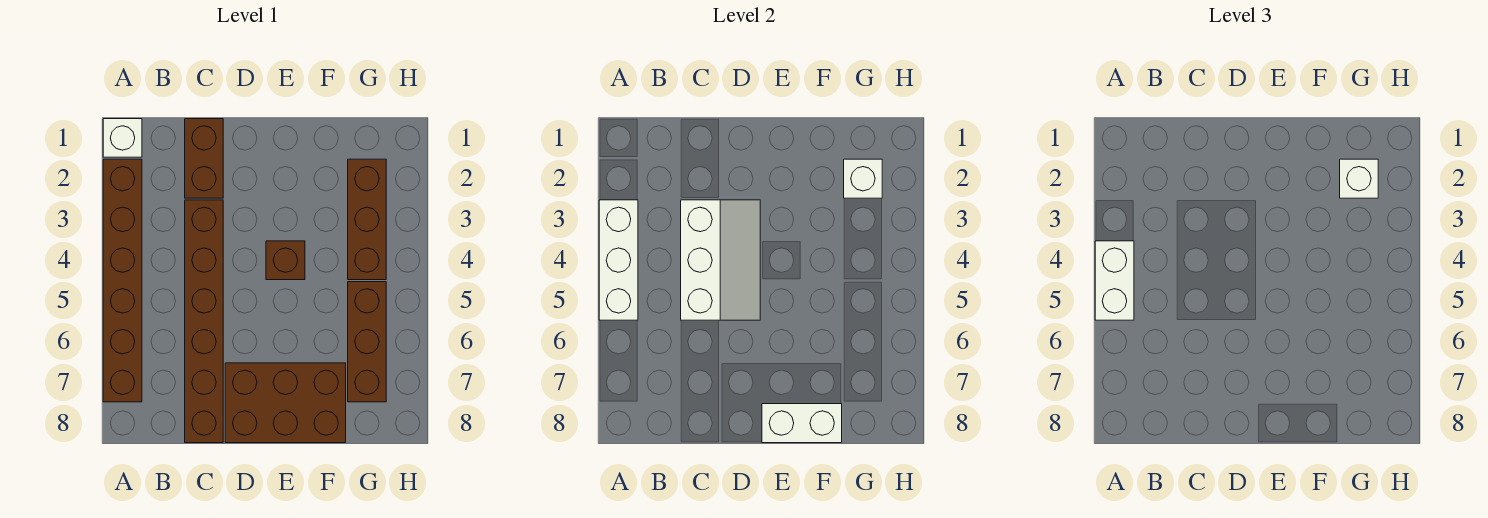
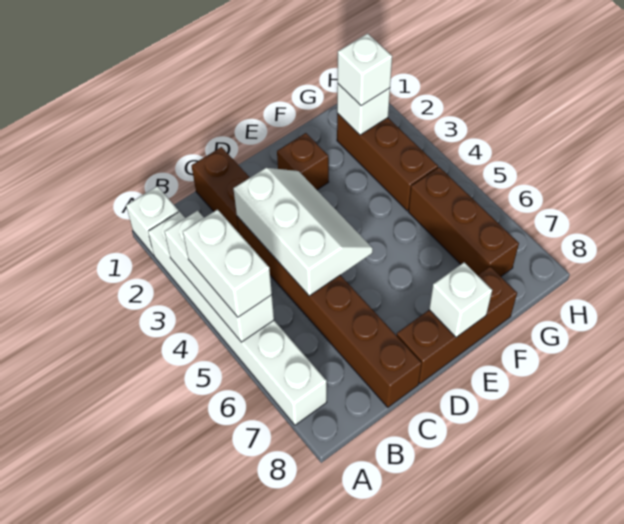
brown 1x6 brick [103,159,142,402] -> white 1x6 brick [148,212,327,425]
brown 2x3 brick [225,363,346,443] -> brown 1x3 brick [396,266,517,384]
brown 1x1 brick [266,241,305,280] -> brown 1x1 brick moved to [277,133,329,190]
white 1x2 brick [762,404,842,443] -> white 1x1 brick [429,262,492,337]

